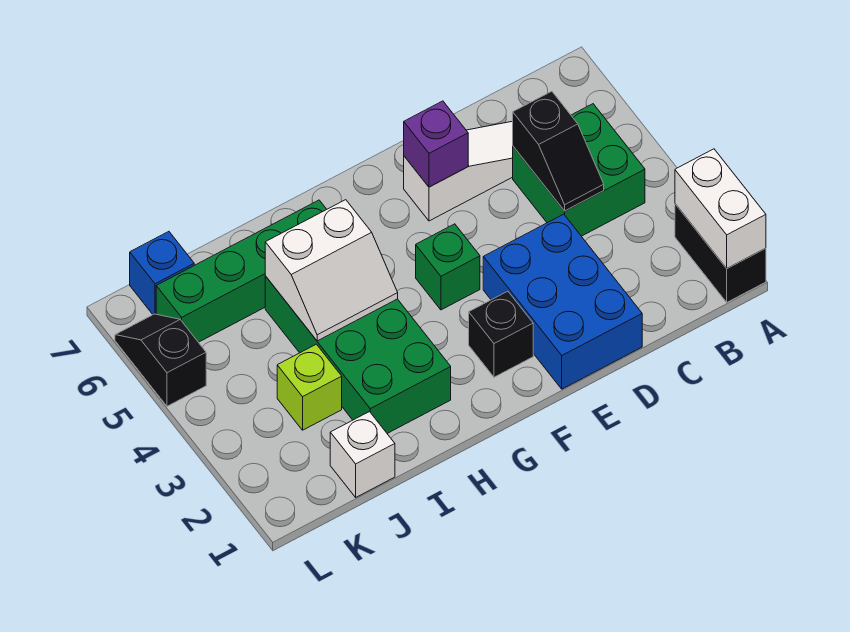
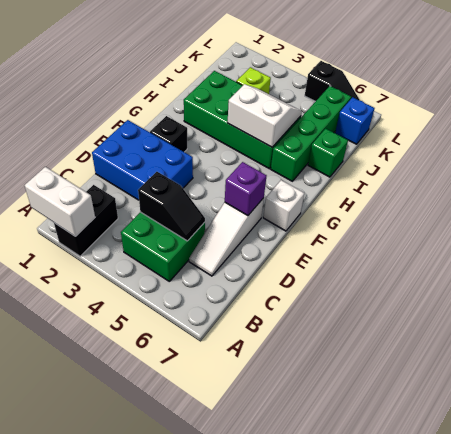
black 1x2 brick [675,204,766,302] -> black 1x2 brick turned to [54,185,118,256]
black 1x2 slope [513,91,604,211] -> black 1x2 slope turned to [138,172,205,241]
green 1x1 brick [416,224,480,310] -> green 1x1 brick moved to [308,129,348,177]
white 2x2 slope [265,200,398,341] -> white 2x2 slope turned to [228,84,302,147]
white 1x1 brick [330,412,395,497] -> white 1x1 brick moved to [263,180,304,231]

